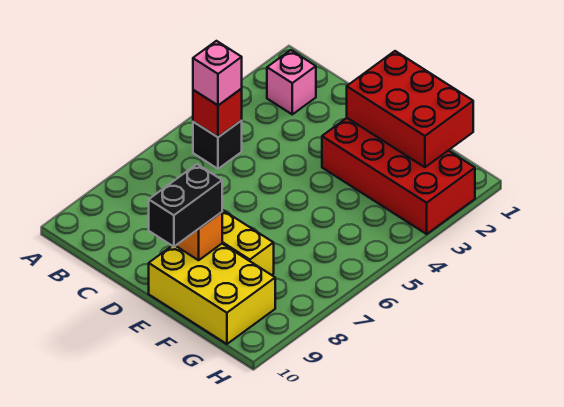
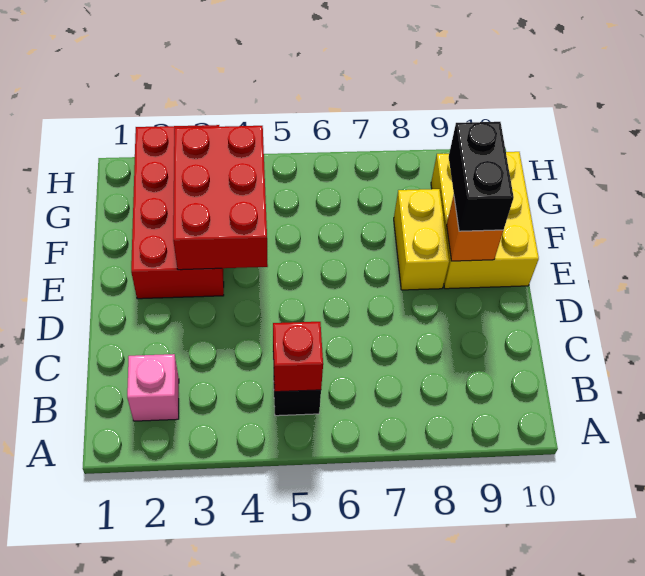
pink 1x1 brick [193,41,242,105] -> none
red 2x3 brick [347,51,473,167] -> red 2x3 brick moved to [173,126,268,270]
black 1x2 brick [149,164,222,247] -> black 1x2 brick turned to [449,122,514,231]

